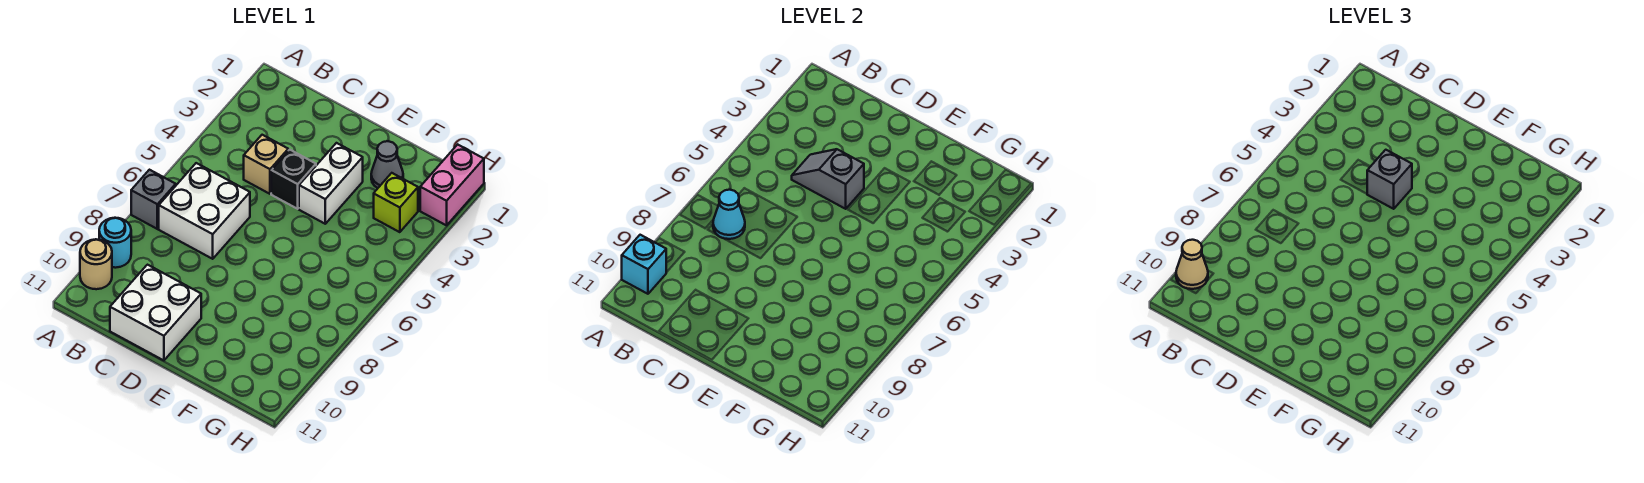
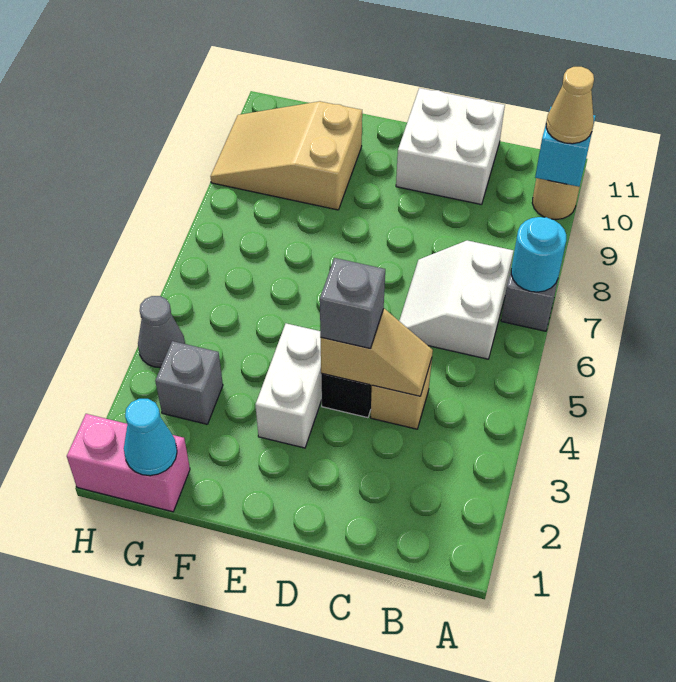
cyan 1x1 round brick [99,218,131,268] -> cyan 1x1 round brick moved to [511,217,566,292]
white 2x2 brick [159,163,250,259] -> white 2x2 slope [399,240,514,359]
cyan 1x1 cone [713,190,745,239] -> cyan 1x1 cone moved to [124,399,177,476]
grey 1x2 slope [792,149,864,209] -> tan 1x2 slope [321,309,433,396]
grey 1x1 cone [371,141,403,188] -> grey 1x1 cone moved to [138,296,185,368]
none -> tan 2x3 slope [210,101,362,210]
lime 1x1 brick [374,173,418,232] -> grey 1x1 brick [155,341,223,424]
pink 1x2 brick [420,145,484,225] -> pink 1x2 brick turned to [67,414,190,512]

